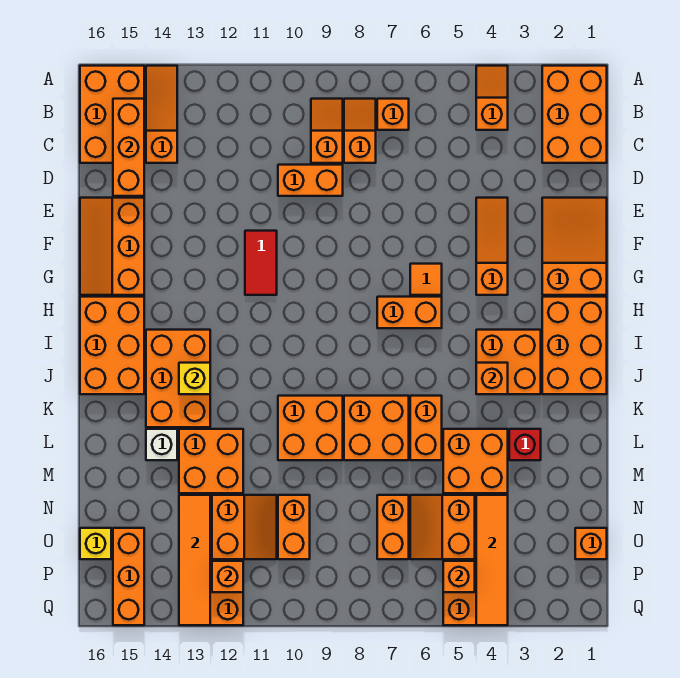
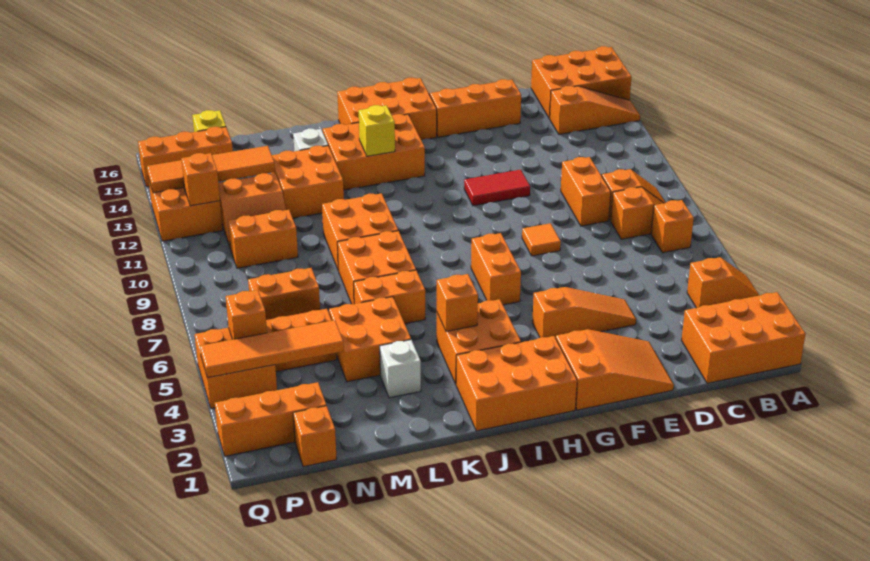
orange 1x3 brick [113,99,144,196] -> orange 1x3 brick moved to [215,382,326,456]
orange 1x1 tile [410,264,442,295] -> orange 1x1 tile moved to [522,223,561,256]
red 1x1 brick [509,429,541,460] -> white 1x1 brick [380,340,421,398]

